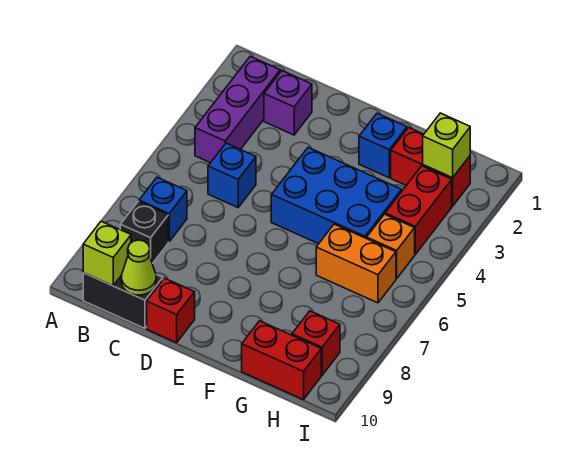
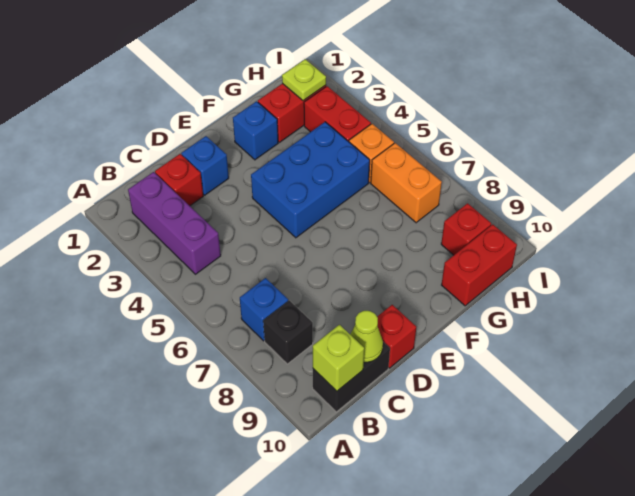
purple 1x1 brick [264,71,312,135] -> red 1x1 brick [155,154,203,206]
blue 1x1 brick [208,143,256,207] -> blue 1x1 brick moved to [181,136,229,195]
orange 1x2 brick [316,224,396,303] -> orange 1x2 brick turned to [371,143,442,223]
lime 1x1 brick [423,113,470,178] -> lime 1x1 plate [282,59,326,101]

